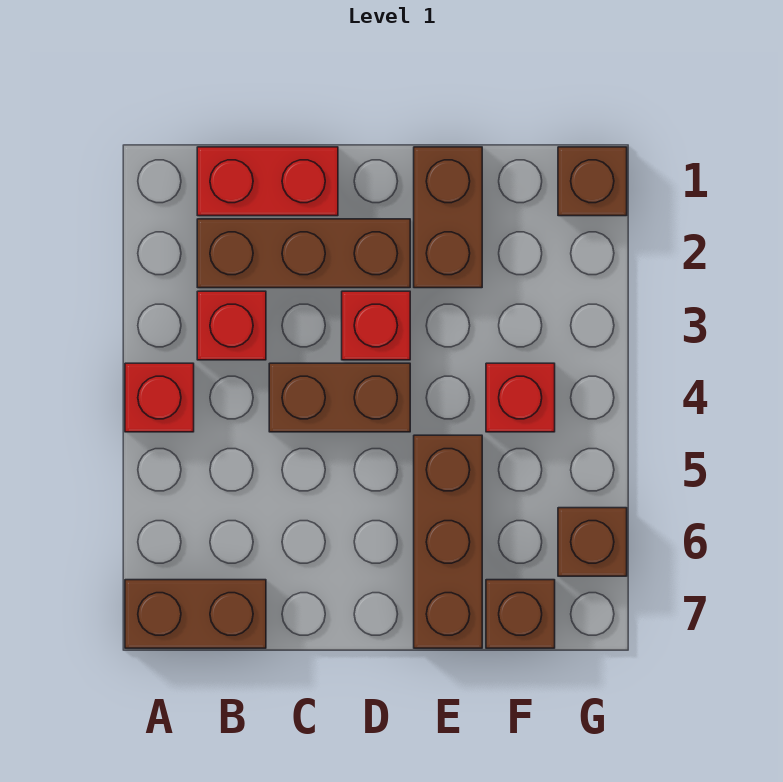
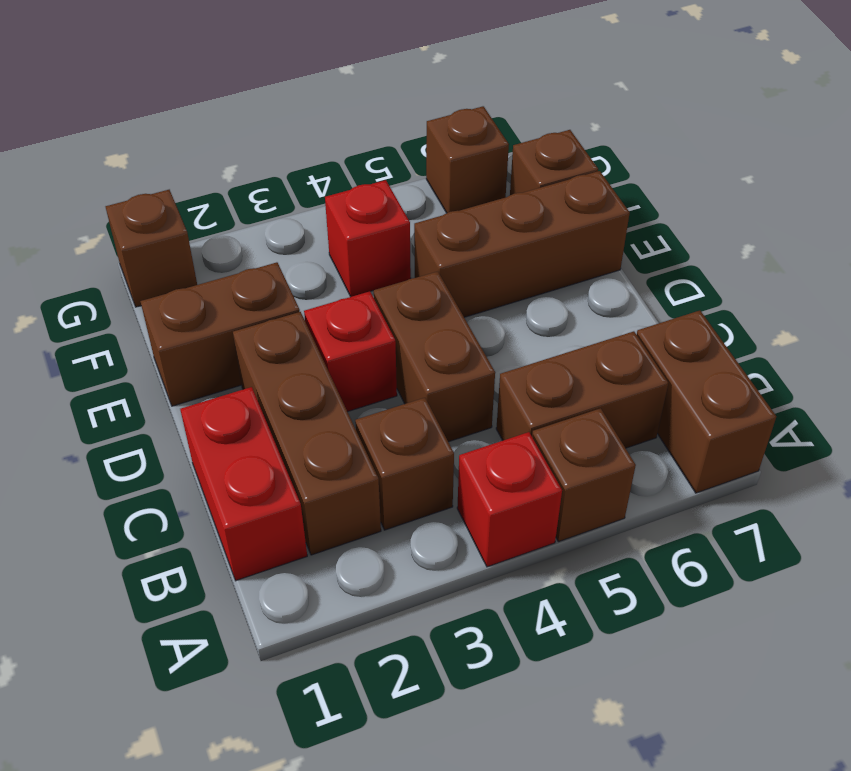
none -> brown 1x1 brick [532,408,636,542]
red 1x1 brick [197,291,266,360] -> brown 1x1 brick [355,398,454,530]
none -> brown 1x2 brick [496,331,668,448]

